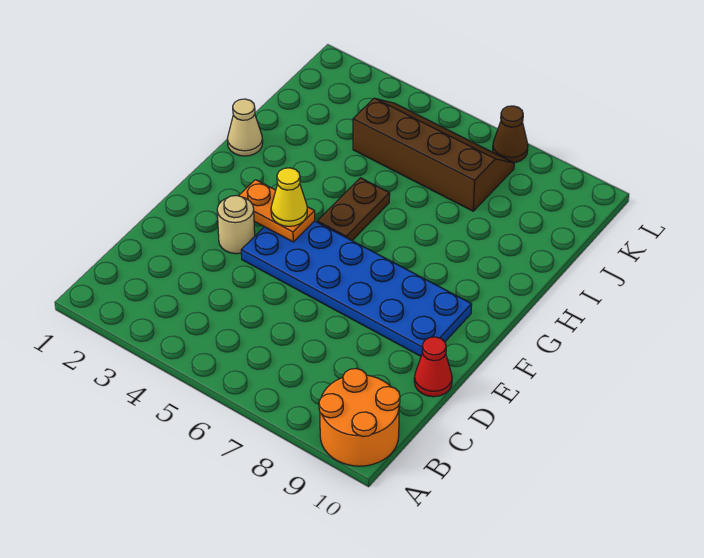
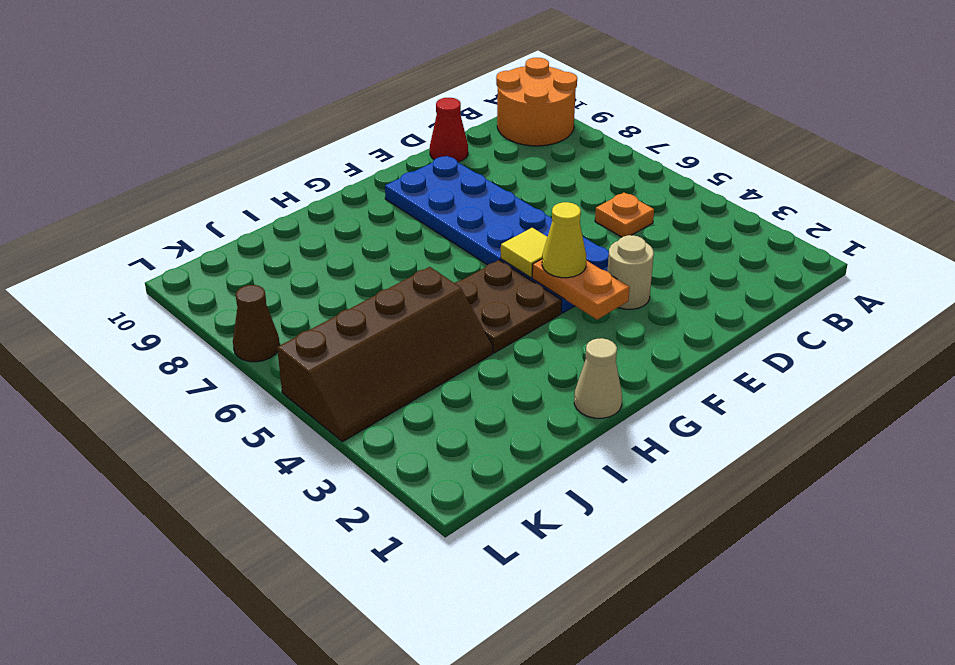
none -> orange 1x1 plate [595,193,654,237]
none -> yellow 1x1 tile [501,228,547,278]
brown 1x2 plate [317,178,390,240] -> brown 2x2 plate [455,260,562,353]
brown 2x4 slope [353,98,514,211] -> brown 2x4 slope turned to [277,267,493,442]

